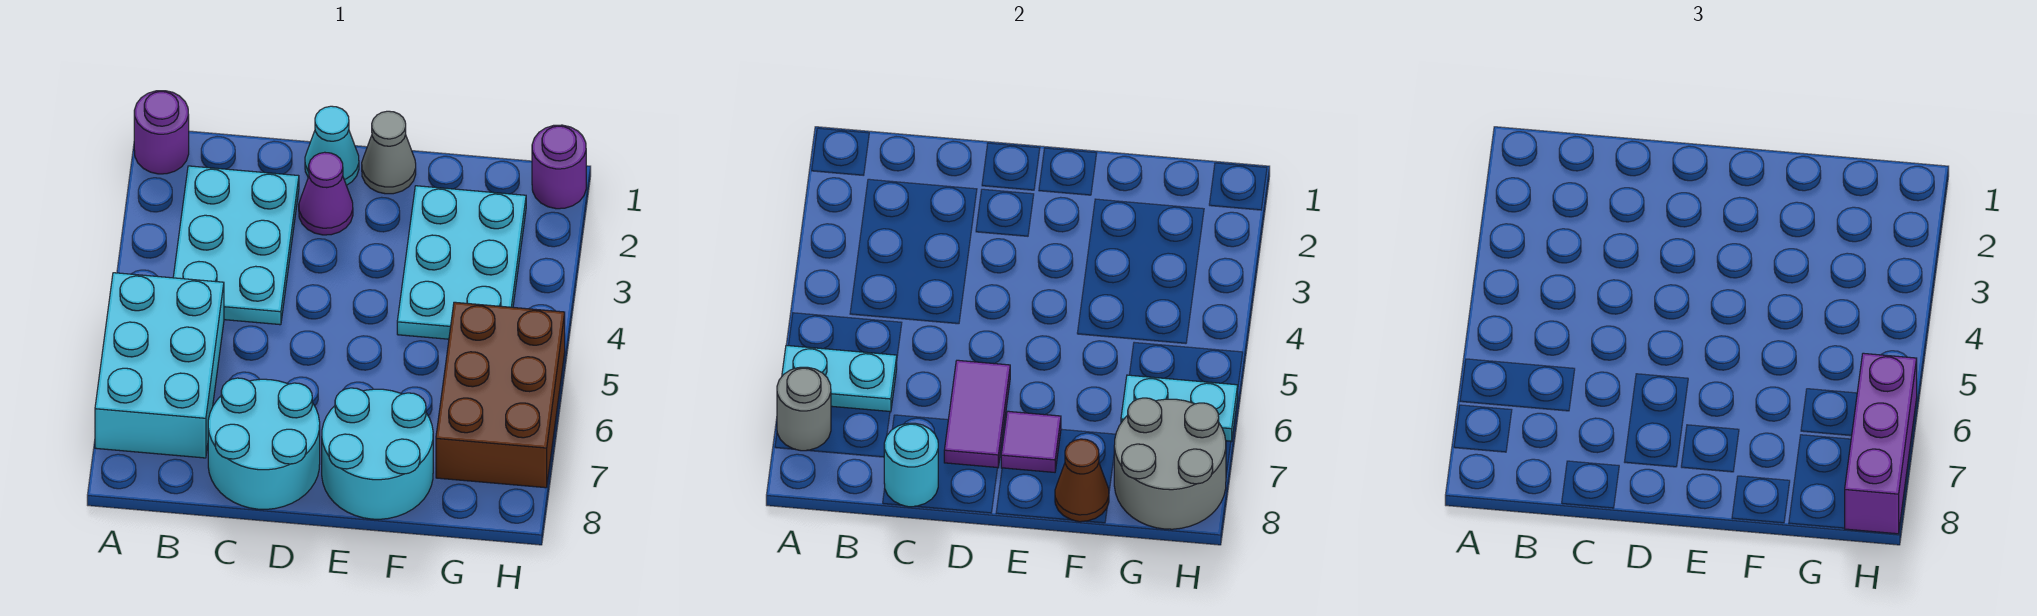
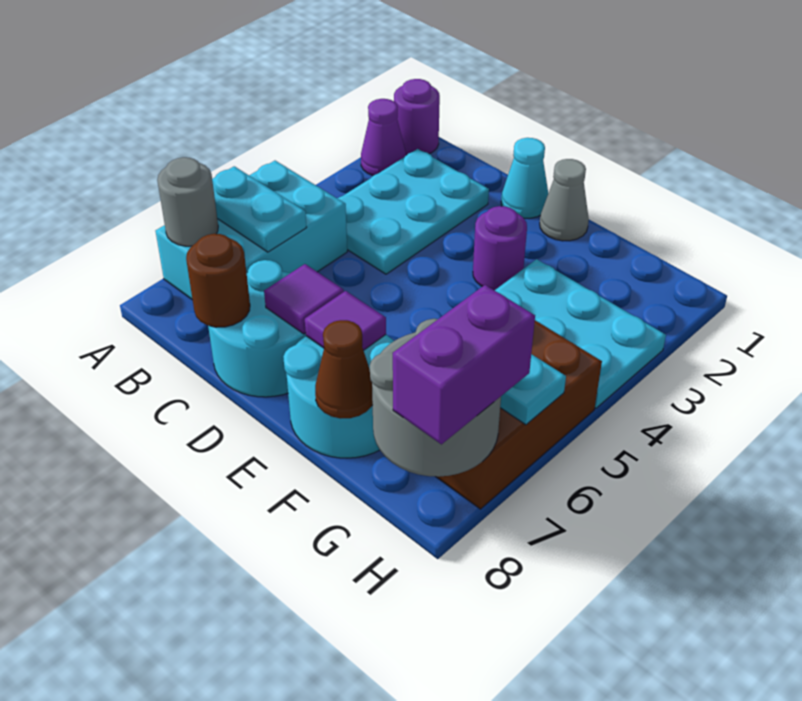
cyan 1x1 round brick [884,423,938,507] -> brown 1x1 round brick [186,234,250,327]
purple 1x1 cone [299,152,353,235] -> purple 1x1 cone moved to [361,99,406,176]
purple 1x2 tile [944,360,1010,468] -> purple 1x1 tile [264,264,344,334]
cyan 2x3 plate [397,186,526,339] -> cyan 2x3 plate turned to [495,259,666,408]
purple 1x1 round brick [532,125,586,209] -> purple 1x1 round brick moved to [473,206,527,290]
purple 1x3 brick [1845,353,1917,534] -> purple 1x2 brick [393,285,535,444]

